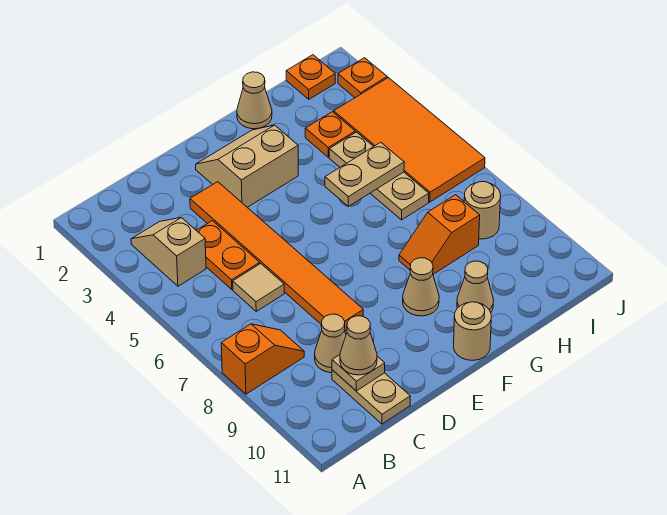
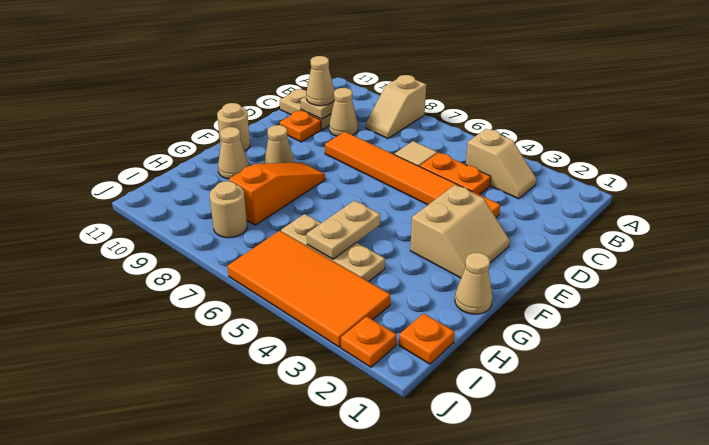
orange 1x2 slope [221,324,304,394] -> tan 1x2 slope [366,75,426,139]
orange 1x2 slope [399,195,480,274] -> orange 1x3 slope [229,162,325,225]
orange 1x1 plate [305,112,355,157] -> orange 1x1 plate moved to [280,111,321,142]

